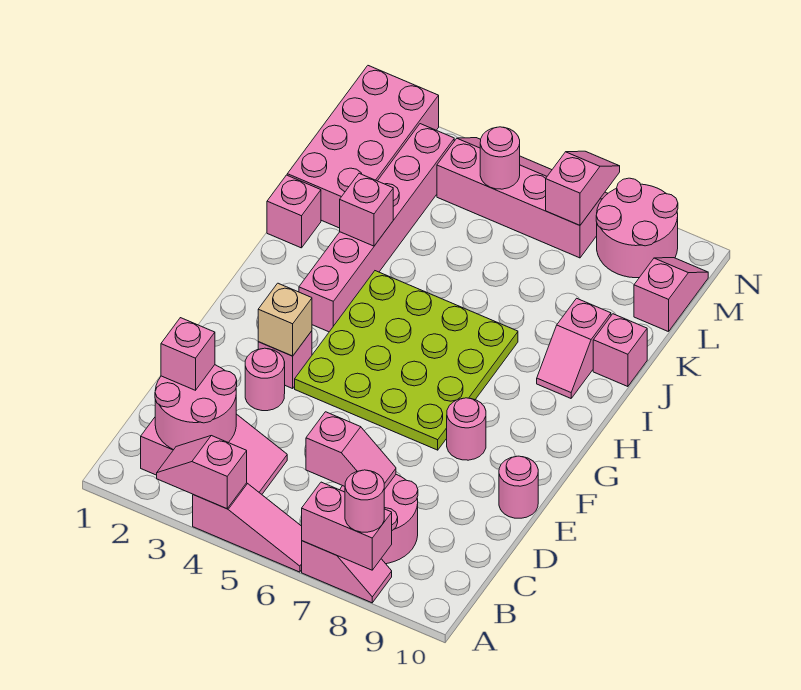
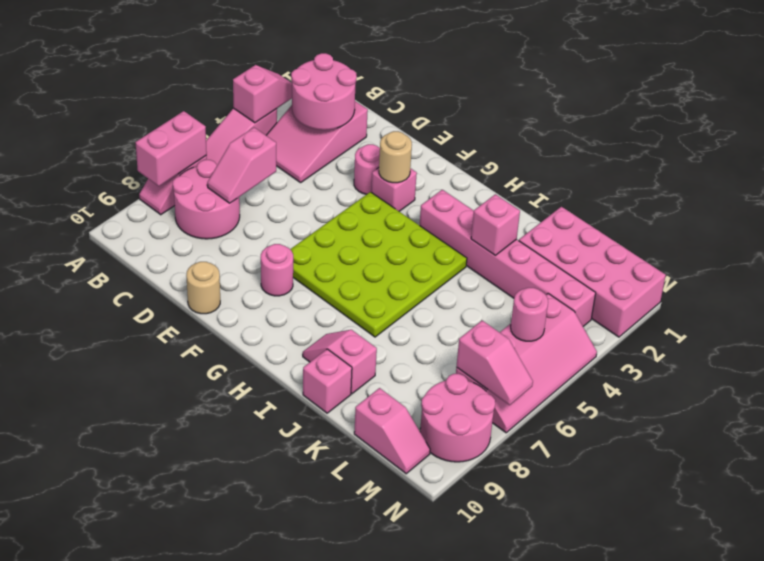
pink 1x1 round brick [345,470,384,532] -> none
pink 1x1 brick [161,318,215,390] -> none
pink 1x1 round brick [499,456,538,518] -> tan 1x1 round brick [186,262,220,314]
tan 1x1 brick [258,283,312,356] -> tan 1x1 round brick [379,131,412,183]
pink 1x1 brick [267,175,321,248] -> none

